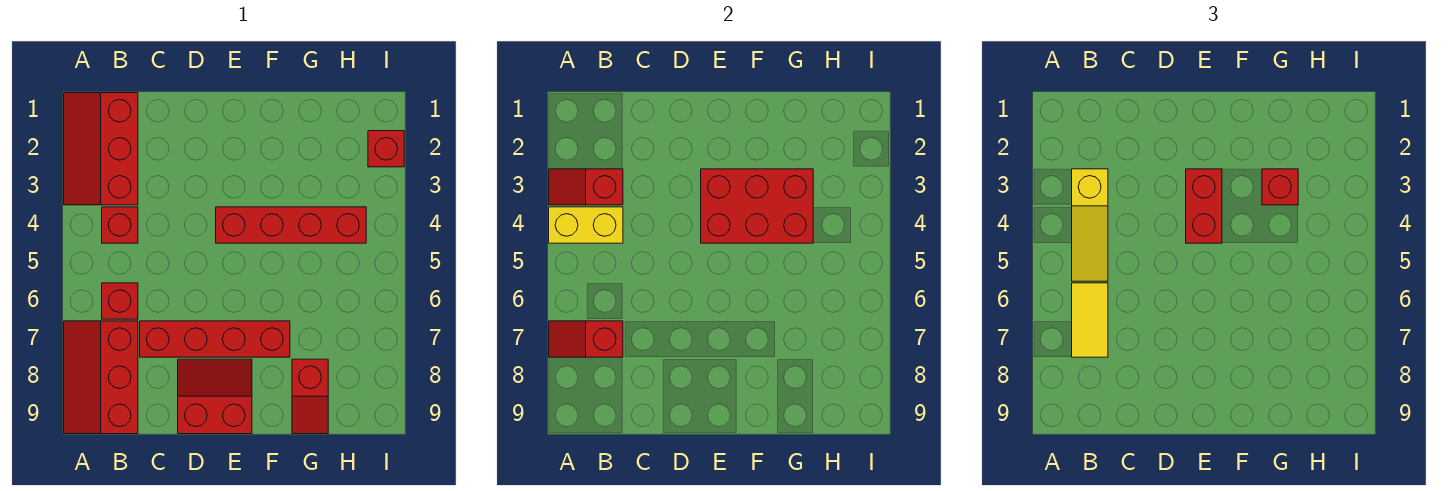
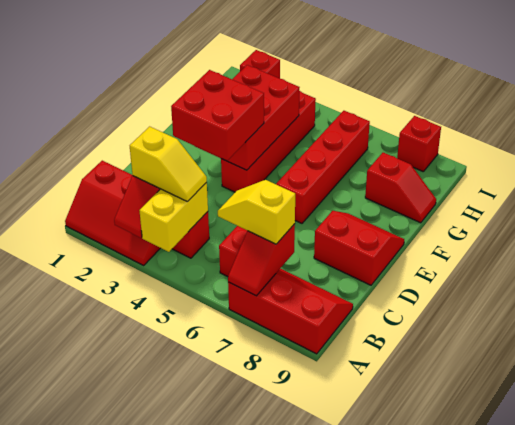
red 2x3 slope [64,321,138,434] -> red 2x3 slope turned to [228,269,353,354]
yellow 1x3 slope [1072,169,1108,281] -> yellow 1x2 slope [130,126,207,202]
yellow 1x2 tile [1072,283,1108,357] -> yellow 1x2 slope [218,180,295,244]
red 1x4 brick [140,321,290,357] -> red 1x4 brick moved to [276,111,370,223]
red 2x2 slope [178,359,252,434] -> red 2x2 slope turned to [314,211,404,285]
red 1x2 brick [1186,169,1222,243] -> red 2x2 brick [171,70,264,160]
red 1x1 brick [1262,169,1298,205] -> red 1x1 brick moved to [397,116,441,171]

